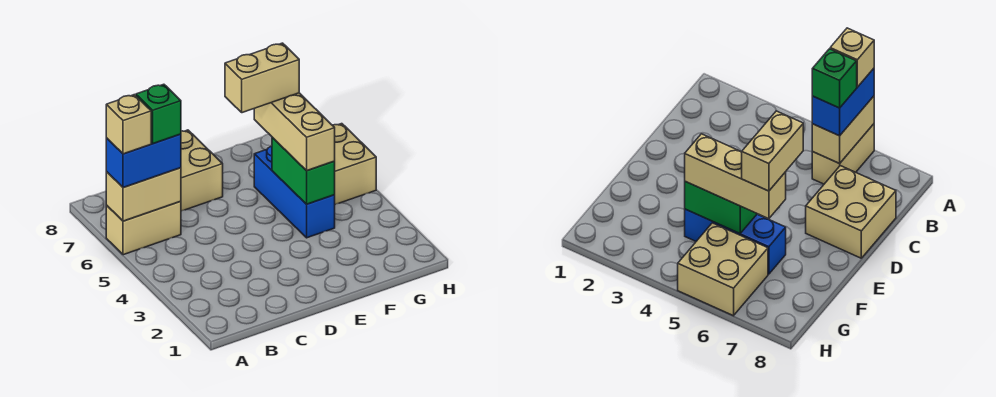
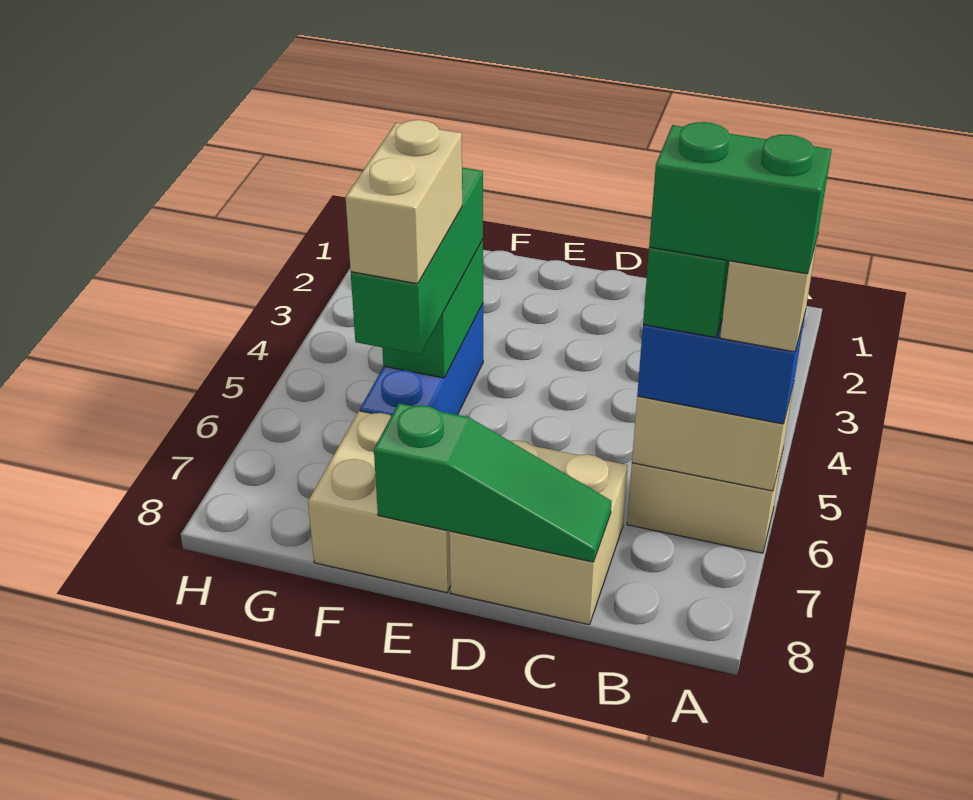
none -> green 1x2 brick [649,122,832,274]
none -> green 1x3 slope [374,403,612,562]
tan 1x2 brick [225,43,299,113] -> tan 1x2 brick turned to [346,120,462,284]
tan 1x3 brick [254,93,335,171] -> green 1x3 brick [351,168,483,355]
tan 2x2 brick [333,124,376,204] -> tan 2x2 brick moved to [308,411,451,593]

